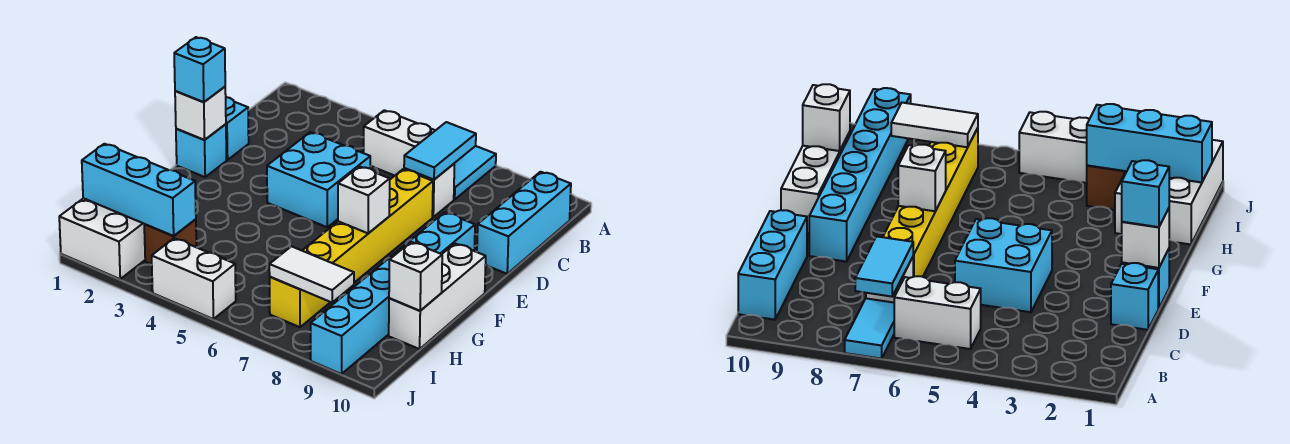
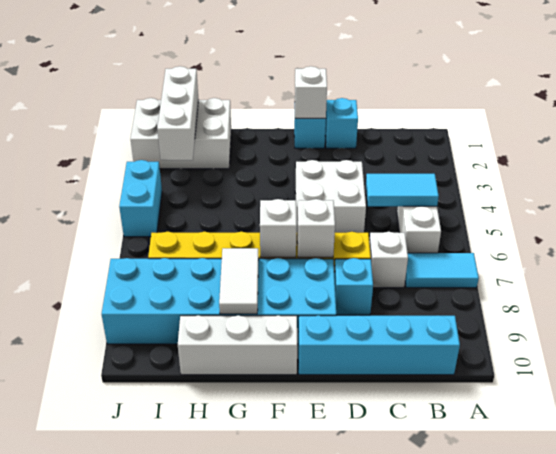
cyan 1x2 tile [404,122,476,180] -> cyan 1x2 tile moved to [366,174,439,206]
cyan 1x3 brick [477,172,571,274] -> cyan 1x4 brick [298,315,460,375]
cyan 2x2 brick [267,132,370,227] -> white 2x2 brick [295,160,366,233]
cyan 1x1 brick [174,37,225,102] -> cyan 1x1 brick moved to [334,258,373,315]
cyan 1x6 brick [311,212,475,374] -> cyan 2x6 brick [102,258,336,344]
white 1x1 brick [389,242,442,311] -> white 1x1 brick moved to [297,199,335,257]
cyan 1x3 brick [82,144,196,236] -> white 1x3 brick [157,66,199,160]
brown 1x1 brick [144,219,196,264] -> none
white 1x2 tile [269,246,354,302] -> white 1x2 tile moved to [219,248,259,314]
white 1x2 brick [152,238,236,319] -> cyan 1x2 brick [119,160,162,237]

